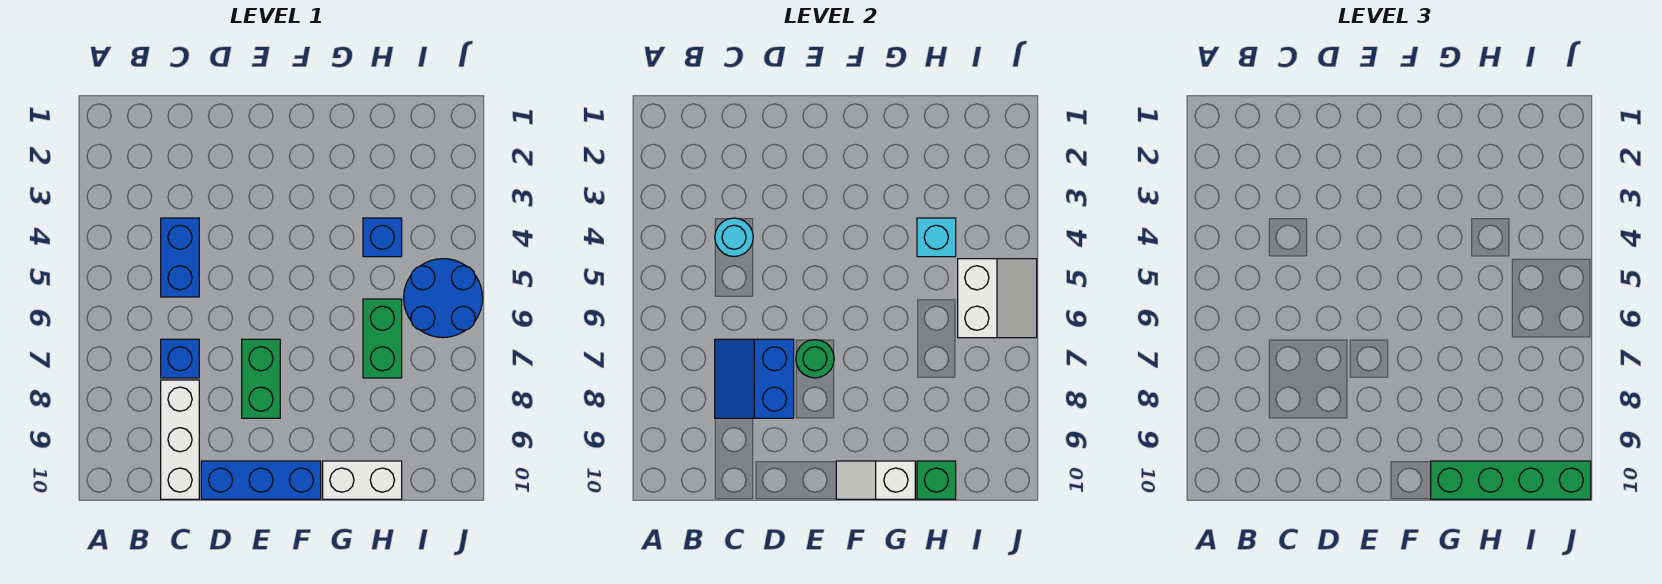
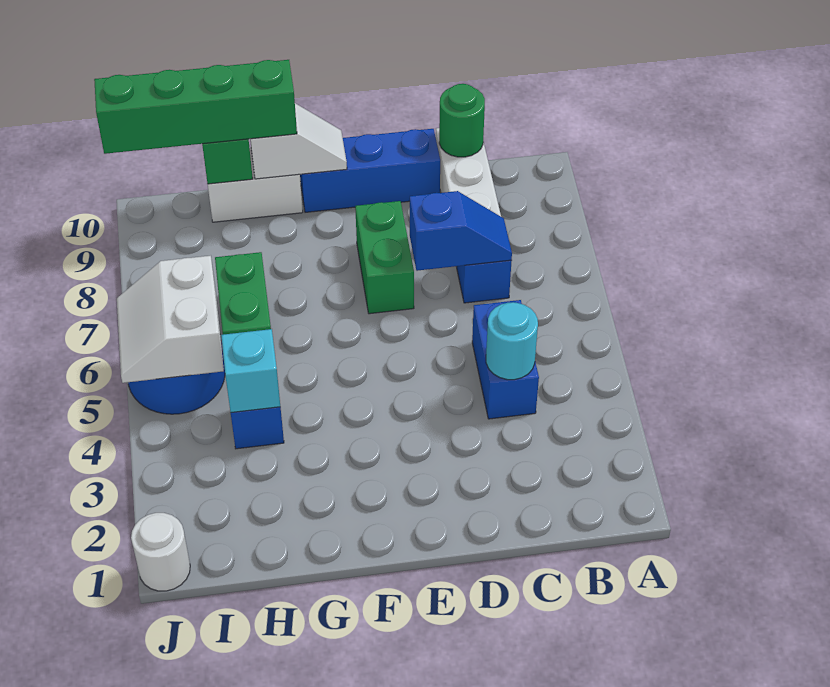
blue 2x2 slope [715,339,794,418] -> blue 1x2 slope [410,191,512,271]
green 1x1 round brick [796,340,834,378] -> green 1x1 round brick moved to [439,84,485,157]
none -> white 1x1 round brick [131,513,190,591]

